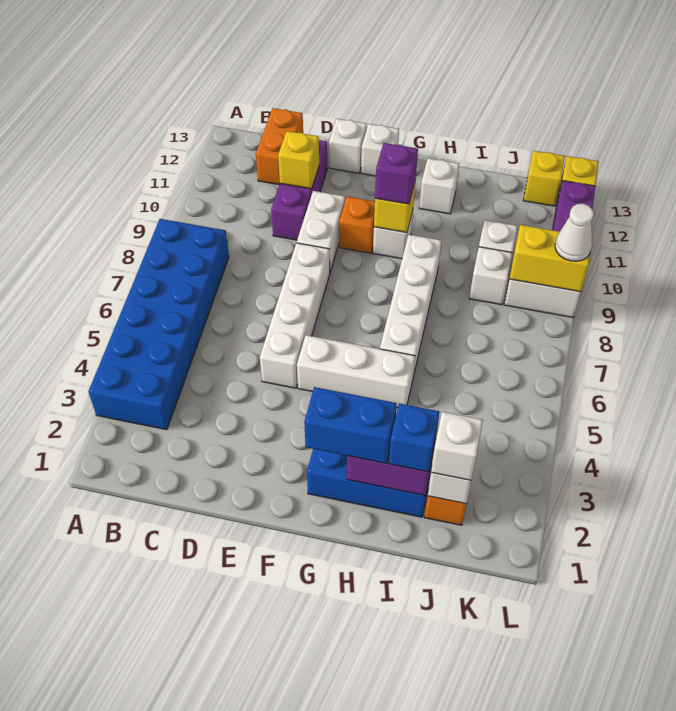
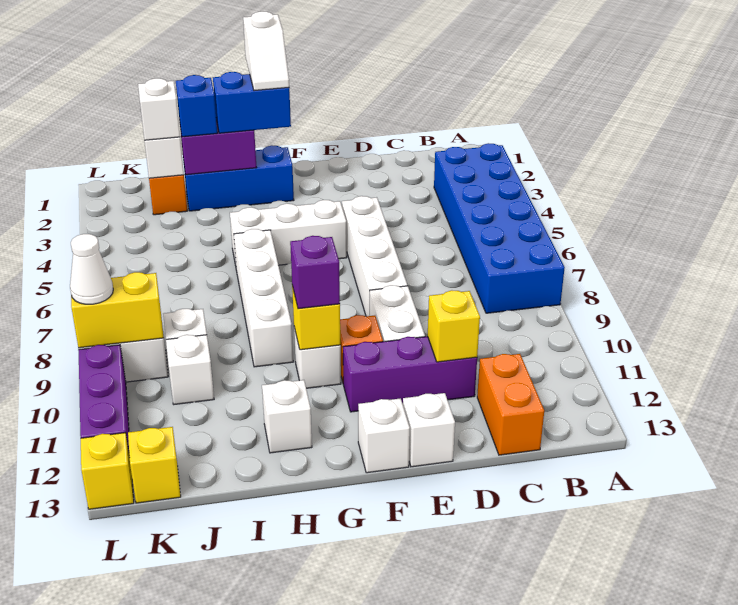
purple 1x3 brick [271,140,327,240] -> purple 1x3 brick turned to [343,336,477,412]
none -> white 1x2 slope [243,11,289,91]

